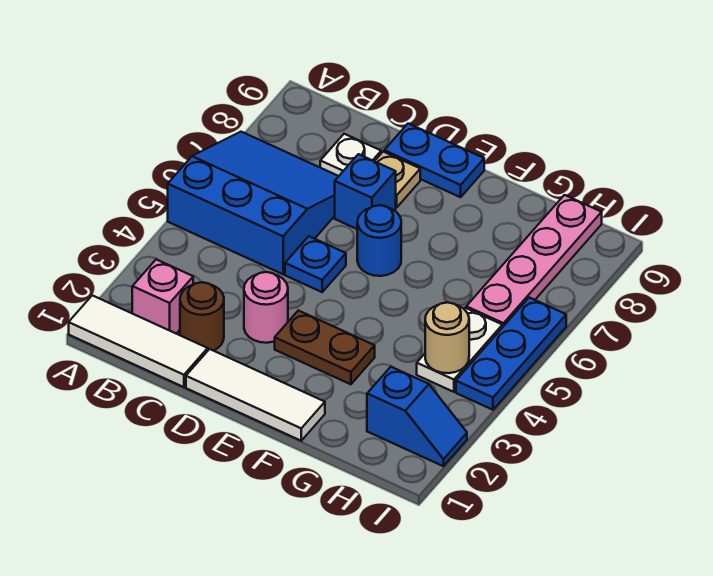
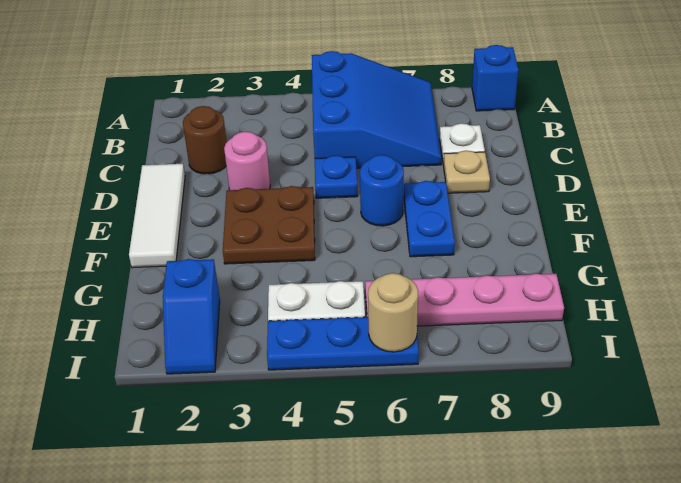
white 1x3 tile [69,295,208,387] -> none
pink 1x1 brick [132,259,193,334] -> none
blue 1x1 brick [335,154,396,229] -> blue 1x1 brick moved to [472,45,519,111]
blue 1x2 plate [384,124,484,197] -> blue 1x2 plate moved to [404,181,455,257]
brown 1x2 plate [275,311,375,384] -> brown 2x2 plate [223,186,315,264]
tan 1x1 round brick [425,302,469,373] -> tan 1x1 round brick moved to [368,273,418,352]

